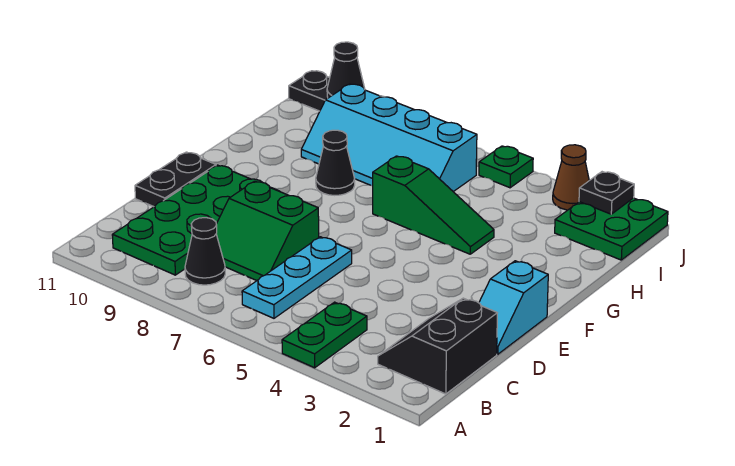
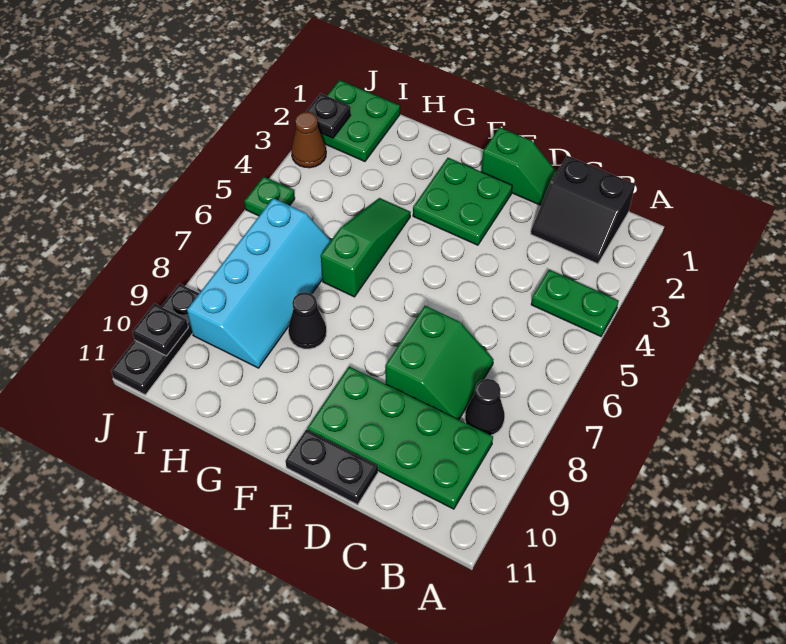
cyan 1x3 plate [242,237,352,318] -> none
cyan 1x2 slope [479,261,548,354] -> green 1x2 slope [481,127,557,205]
none -> green 2x2 plate [413,158,512,245]
black 1x1 cone [327,42,365,98] -> black 1x1 plate [132,304,188,356]

